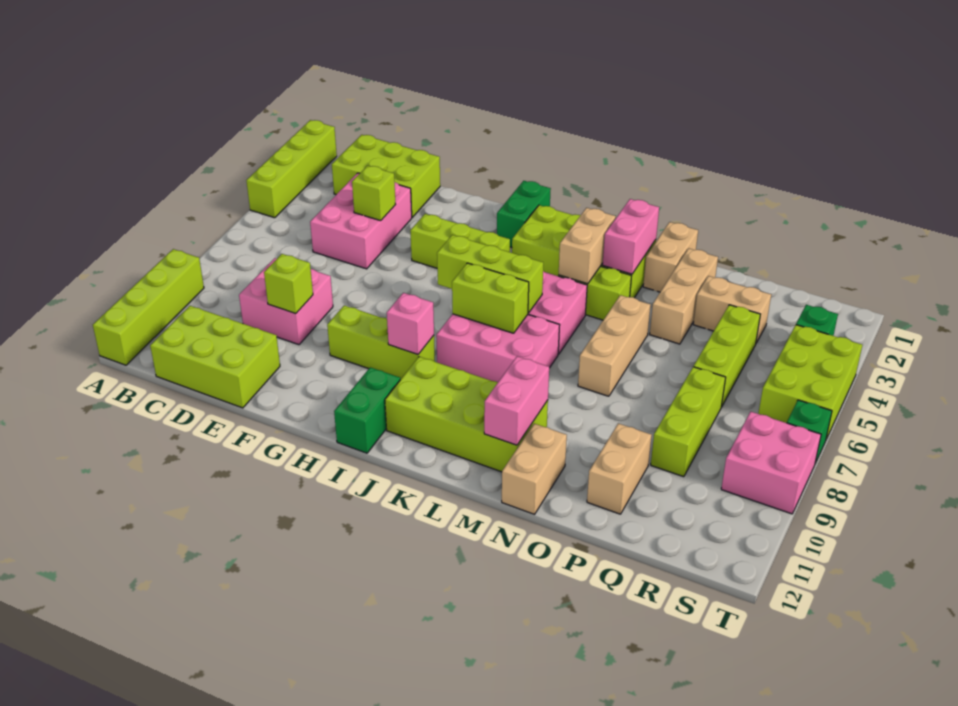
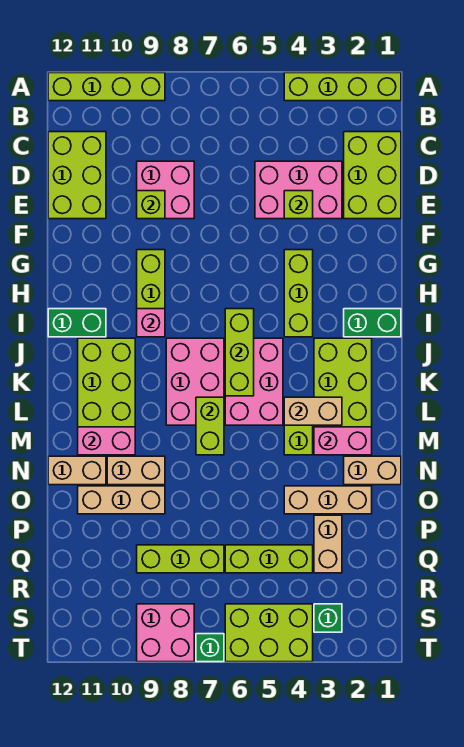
lime 1x2 brick [452,263,529,333] -> lime 1x2 brick moved to [196,397,224,455]
tan 1x3 brick [578,295,650,396] -> tan 1x3 brick moved to [78,486,165,514]
tan 1x2 brick [587,423,652,514] -> tan 1x2 brick moved to [107,456,165,485]

